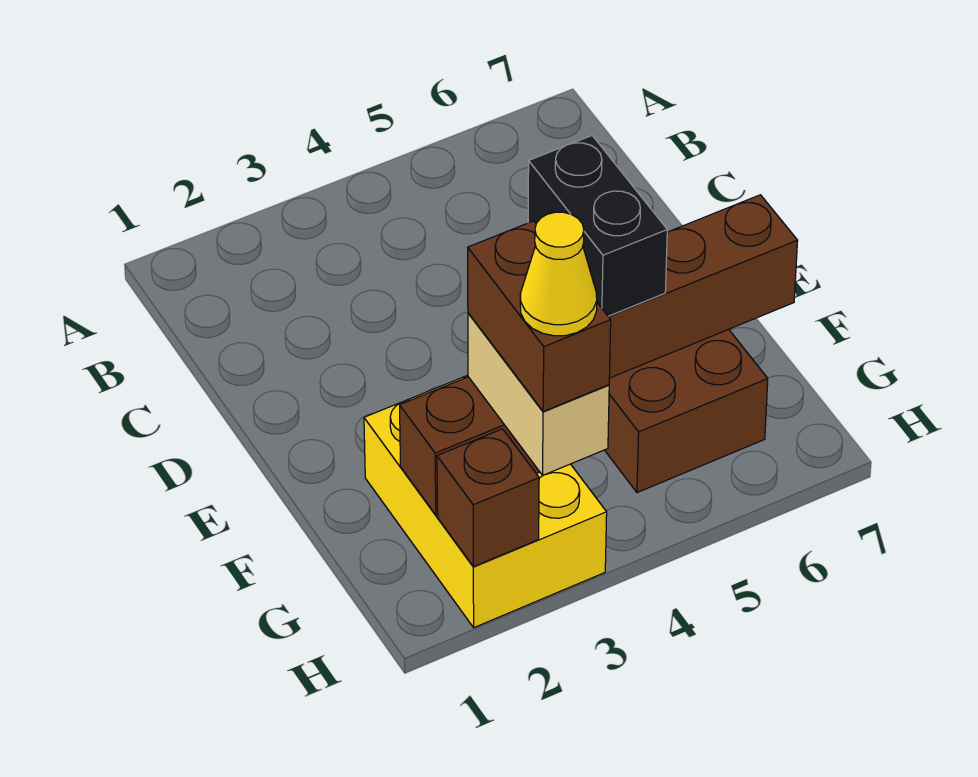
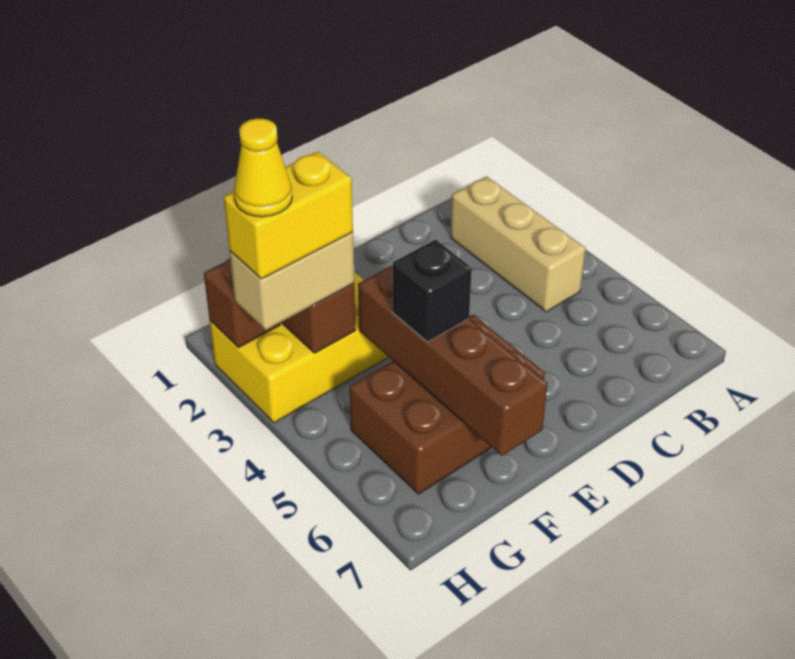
none -> tan 1x3 brick [450,176,586,312]
black 1x2 brick [528,136,667,316] -> black 1x1 brick [393,240,472,342]
brown 1x2 brick [468,221,611,411] -> yellow 1x2 brick [224,152,353,279]

